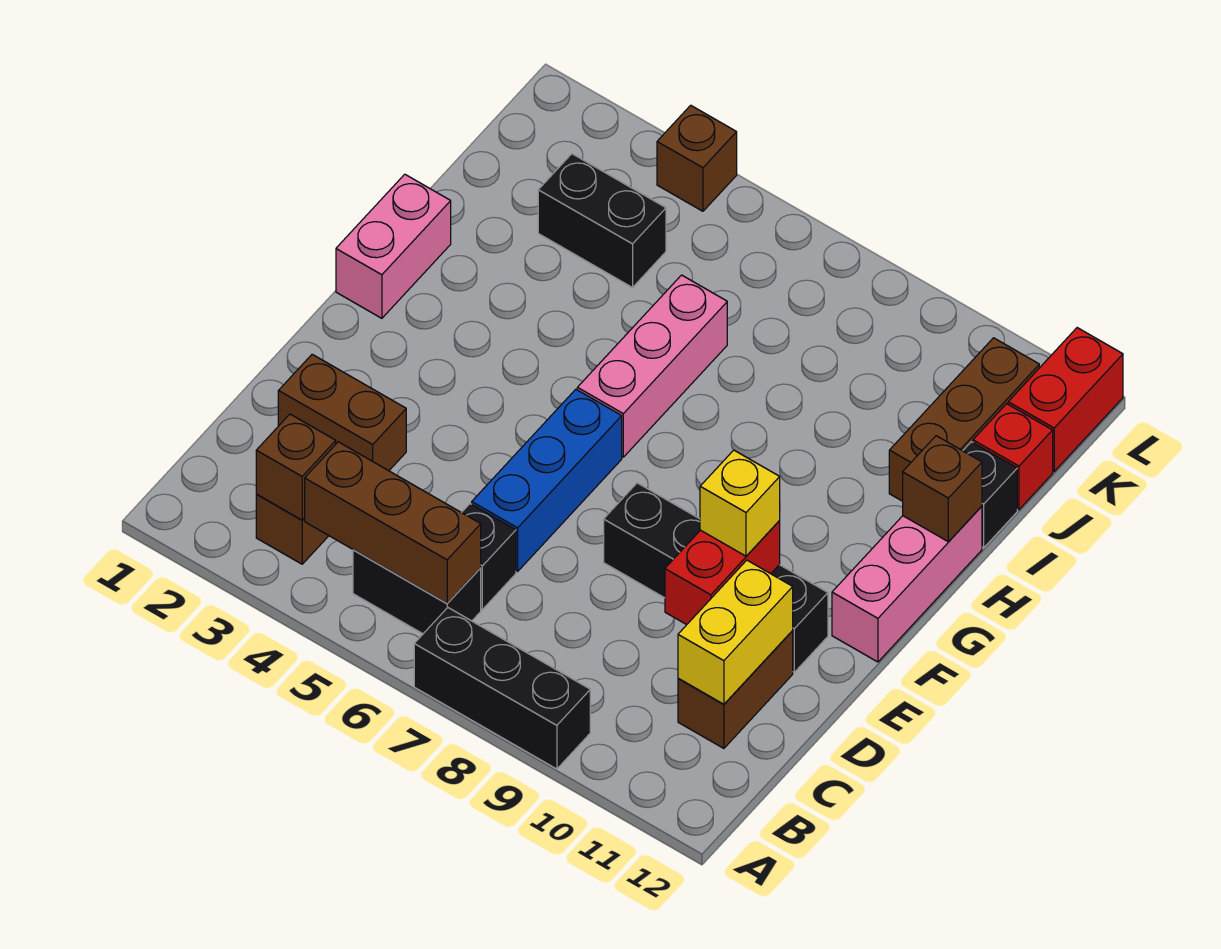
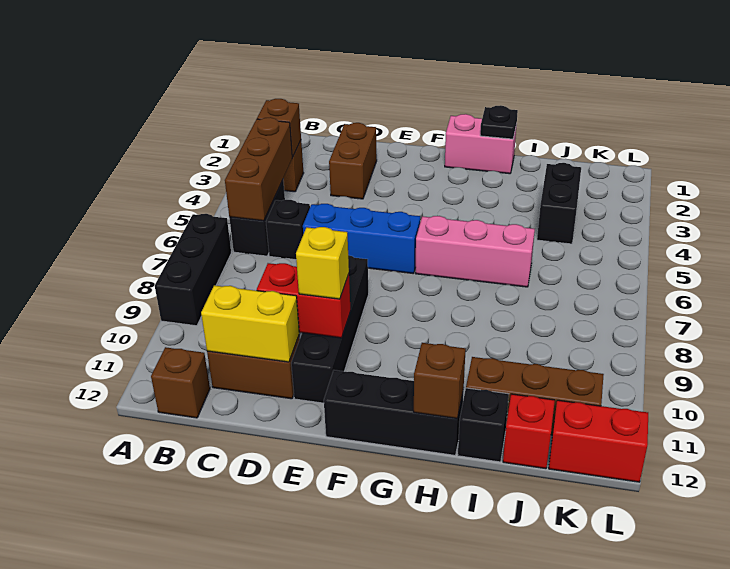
pink 1x3 brick [832,506,982,662] -> black 1x3 brick [324,370,464,455]
none -> black 1x1 plate [480,105,518,139]
brown 1x1 brick [657,105,737,211] -> brown 1x1 brick moved to [151,347,210,418]

